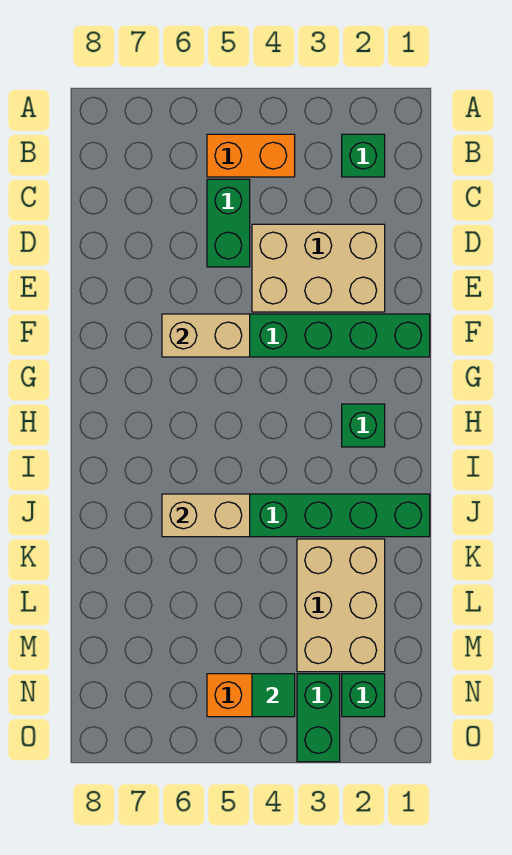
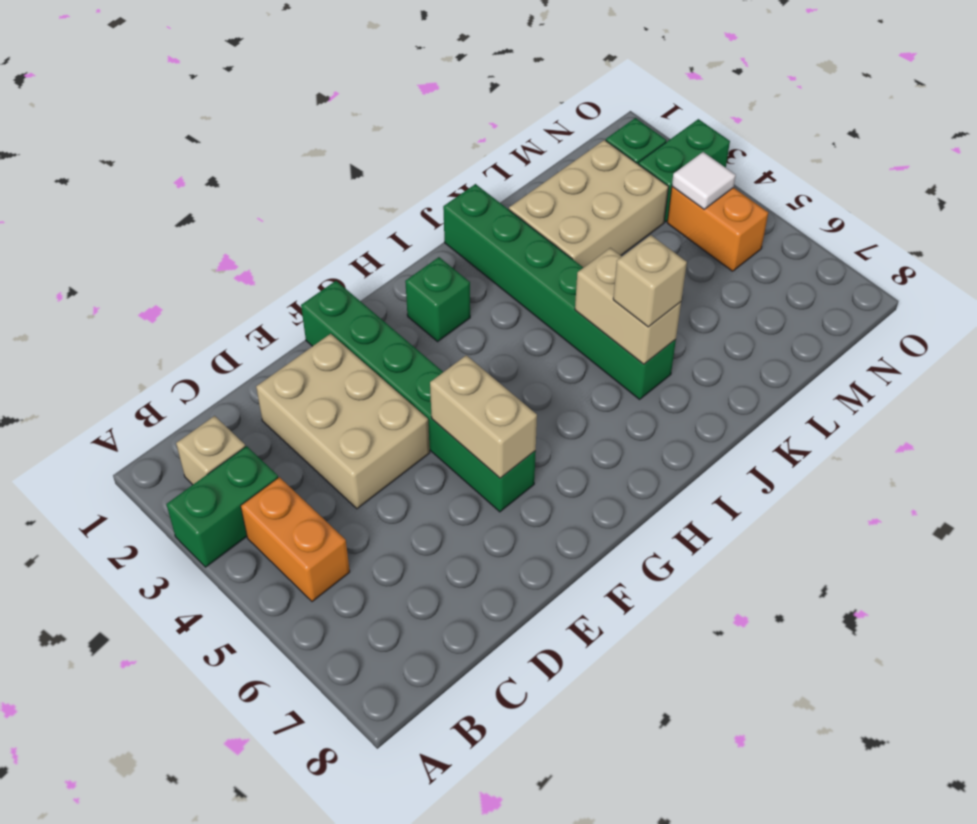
green 1x1 brick [342,134,385,177] -> tan 1x1 brick [176,416,245,485]
green 1x2 brick [207,179,250,267] -> green 1x2 brick moved to [167,446,278,567]
none -> tan 1x1 brick [613,235,687,327]
green 1x1 tile [252,674,295,717] -> white 1x1 tile [672,152,736,209]

